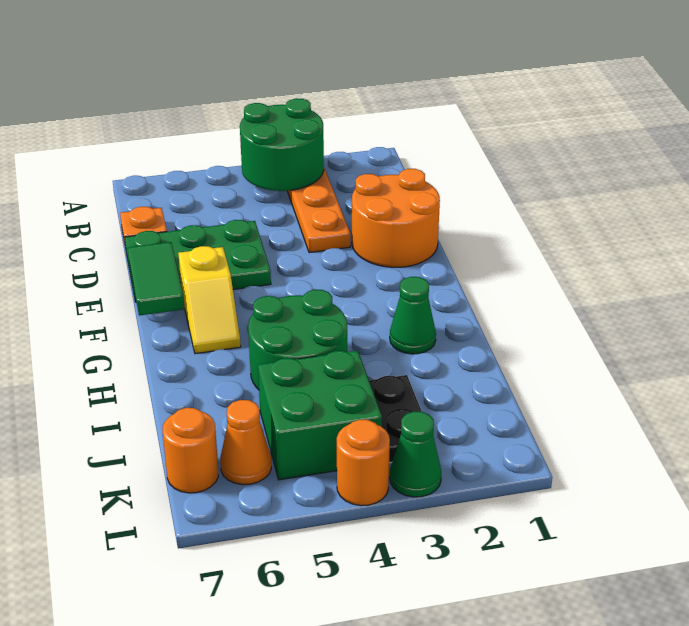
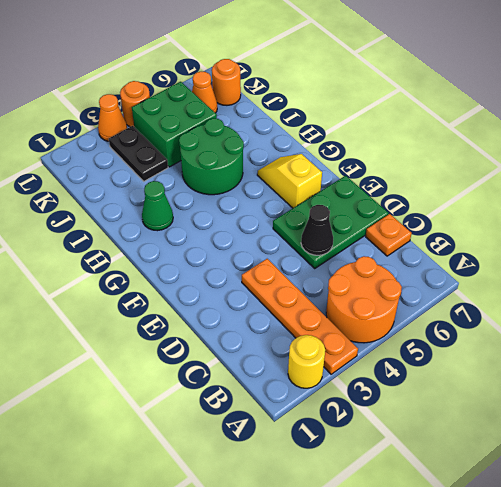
none -> yellow 1x1 round brick [288,335,325,388]
green 2x2 round brick [240,98,324,191] -> none
orange 2x2 round brick [352,169,440,267] -> orange 2x2 round brick moved to [326,256,402,343]
none -> black 1x1 cone [301,205,333,255]
green 1x2 tile [128,242,185,316] -> none
green 1x1 cone [390,412,441,497] -> orange 1x1 cone [98,94,127,141]

